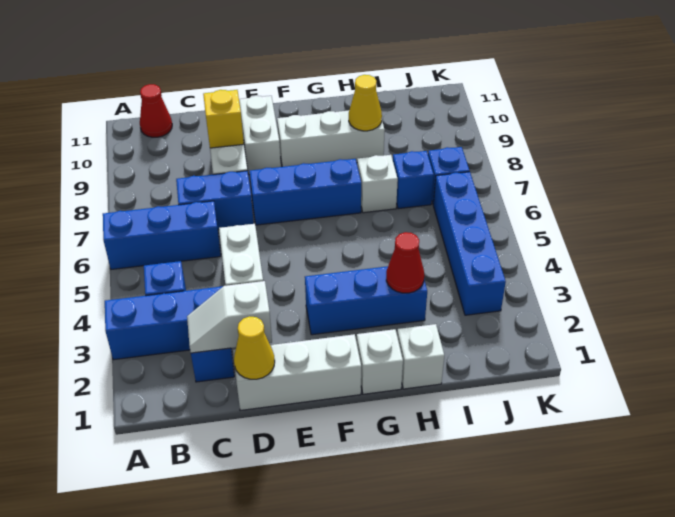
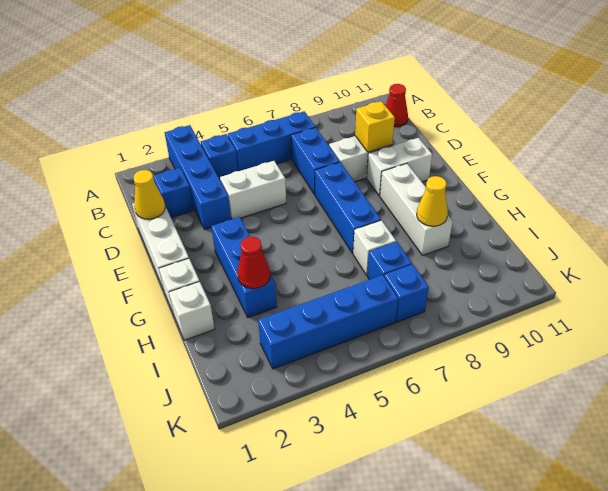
blue 1x3 brick [103,201,221,269] -> blue 1x3 brick turned to [228,111,315,171]
white 1x2 slope [187,281,272,353] -> none

